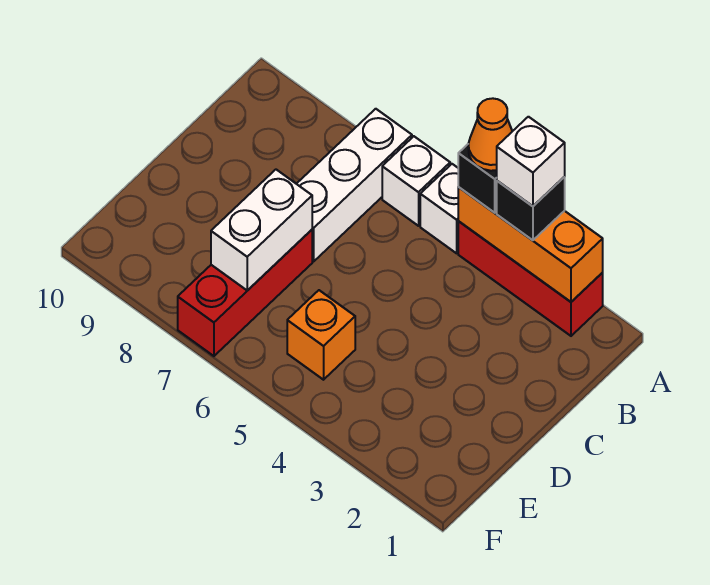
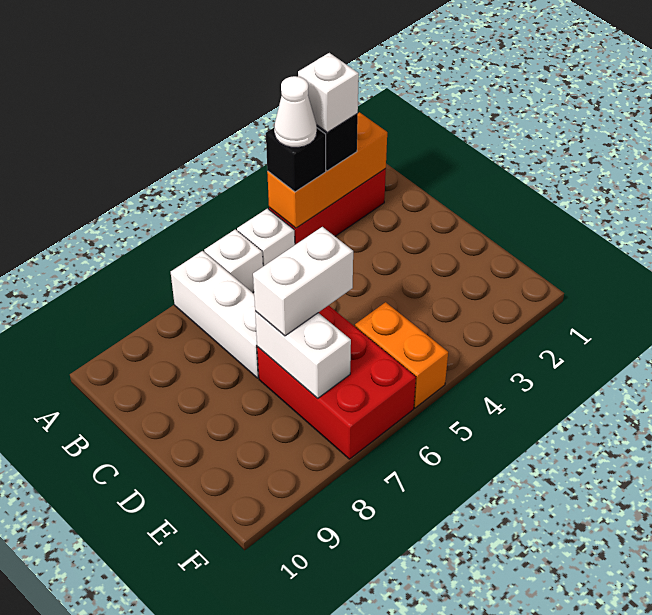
orange 1x1 cone [468,98,512,171] -> white 1x1 cone [274,76,317,147]
none -> white 1x2 brick [253,227,353,336]
red 1x3 brick [178,230,312,356] -> red 2x3 brick [257,305,416,459]
orange 1x1 brick [287,290,355,380] -> orange 1x2 brick [355,302,448,408]

